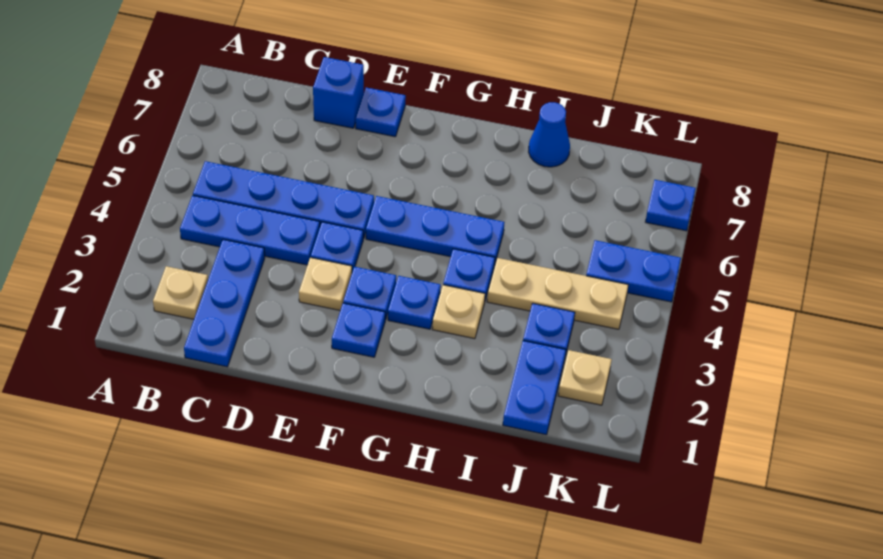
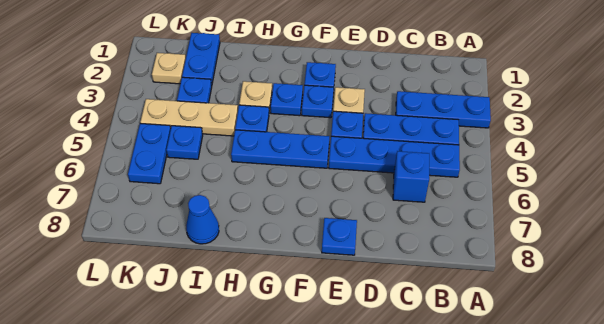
tan 1x1 plate [153,266,208,319] -> none
blue 1x3 plate [184,240,265,367] -> blue 1x3 plate turned to [396,91,491,128]
blue 1x1 brick [313,57,364,128] -> blue 1x1 brick moved to [393,151,429,202]
blue 1x2 plate [586,240,681,302] -> blue 1x2 plate turned to [128,123,171,184]
blue 1x1 plate [646,180,696,231] -> blue 1x1 plate moved to [166,126,203,159]

